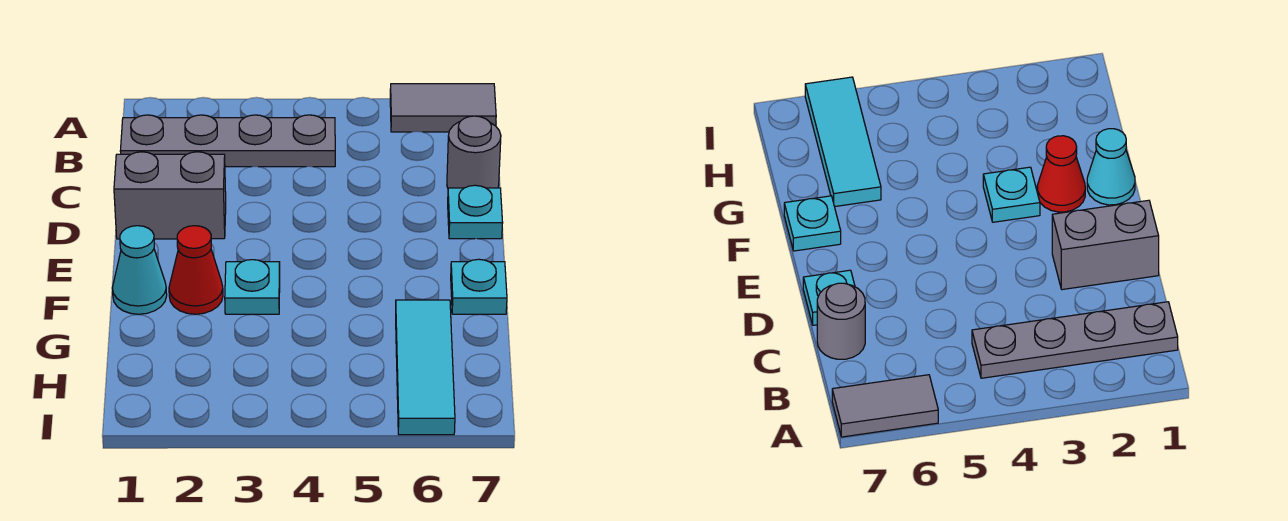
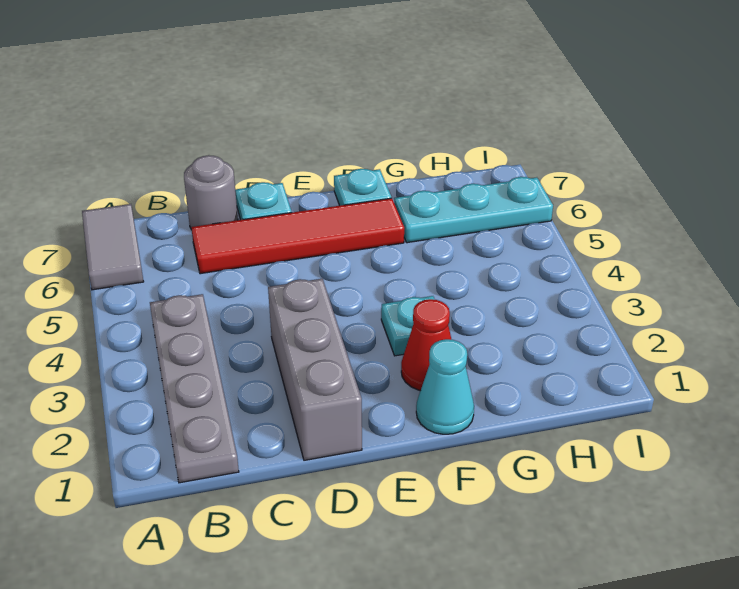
none -> red 1x4 tile [191,198,404,274]
grey 1x2 brick [114,152,226,239] -> grey 1x3 brick [268,279,362,460]
cyan 1x3 tile [396,300,455,435] -> cyan 1x3 plate [394,177,553,243]

